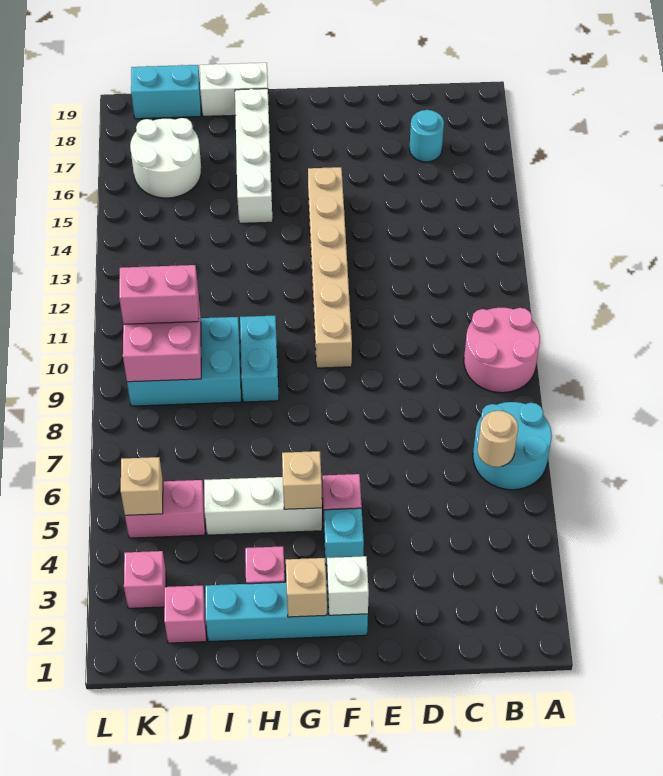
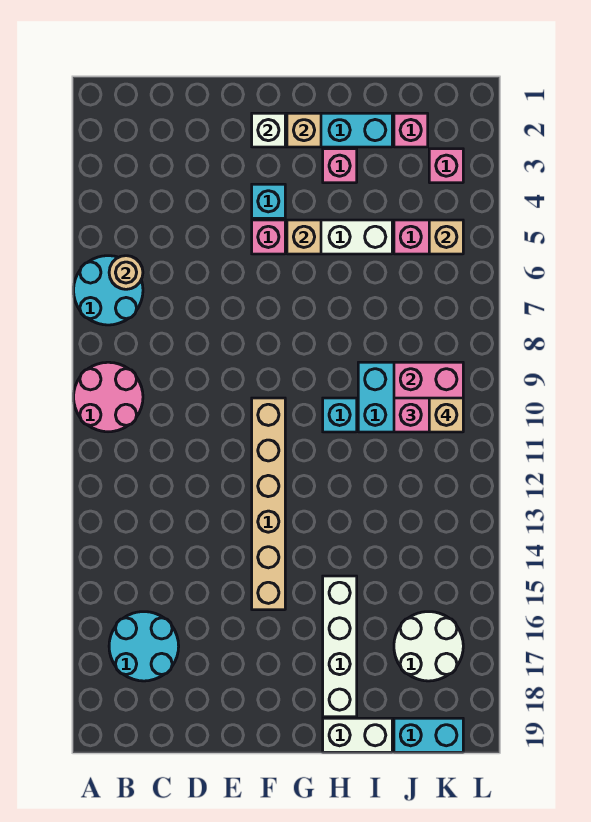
cyan 1x1 round brick [409,110,444,162] -> cyan 2x2 round brick [109,612,179,681]
cyan 1x2 brick [240,316,279,402] -> cyan 1x1 brick [323,398,357,432]
none -> tan 1x1 brick [429,398,463,432]

